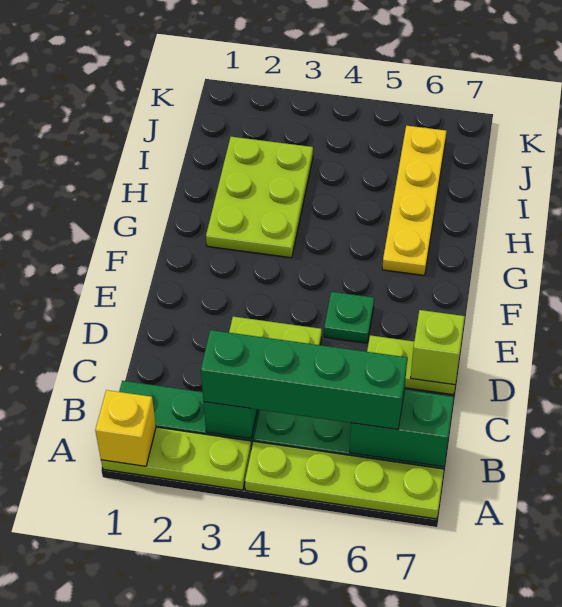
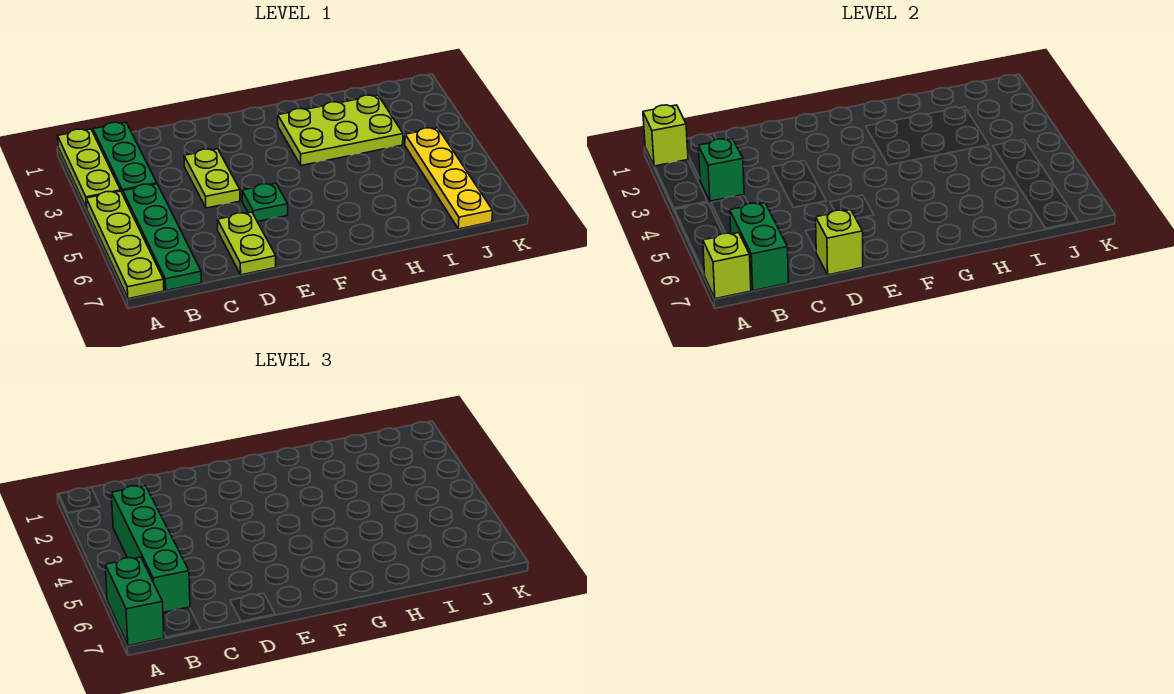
yellow 1x1 brick [95,390,156,466] -> lime 1x1 brick [643,105,688,166]
none -> green 1x2 brick [105,557,164,646]
none -> lime 1x1 brick [703,233,751,299]
yellow 1x4 plate [382,126,446,275] -> yellow 1x4 plate turned to [405,128,493,229]

